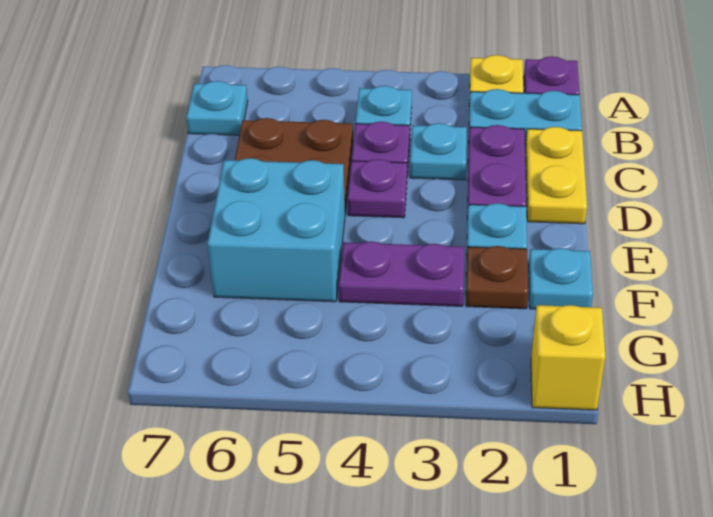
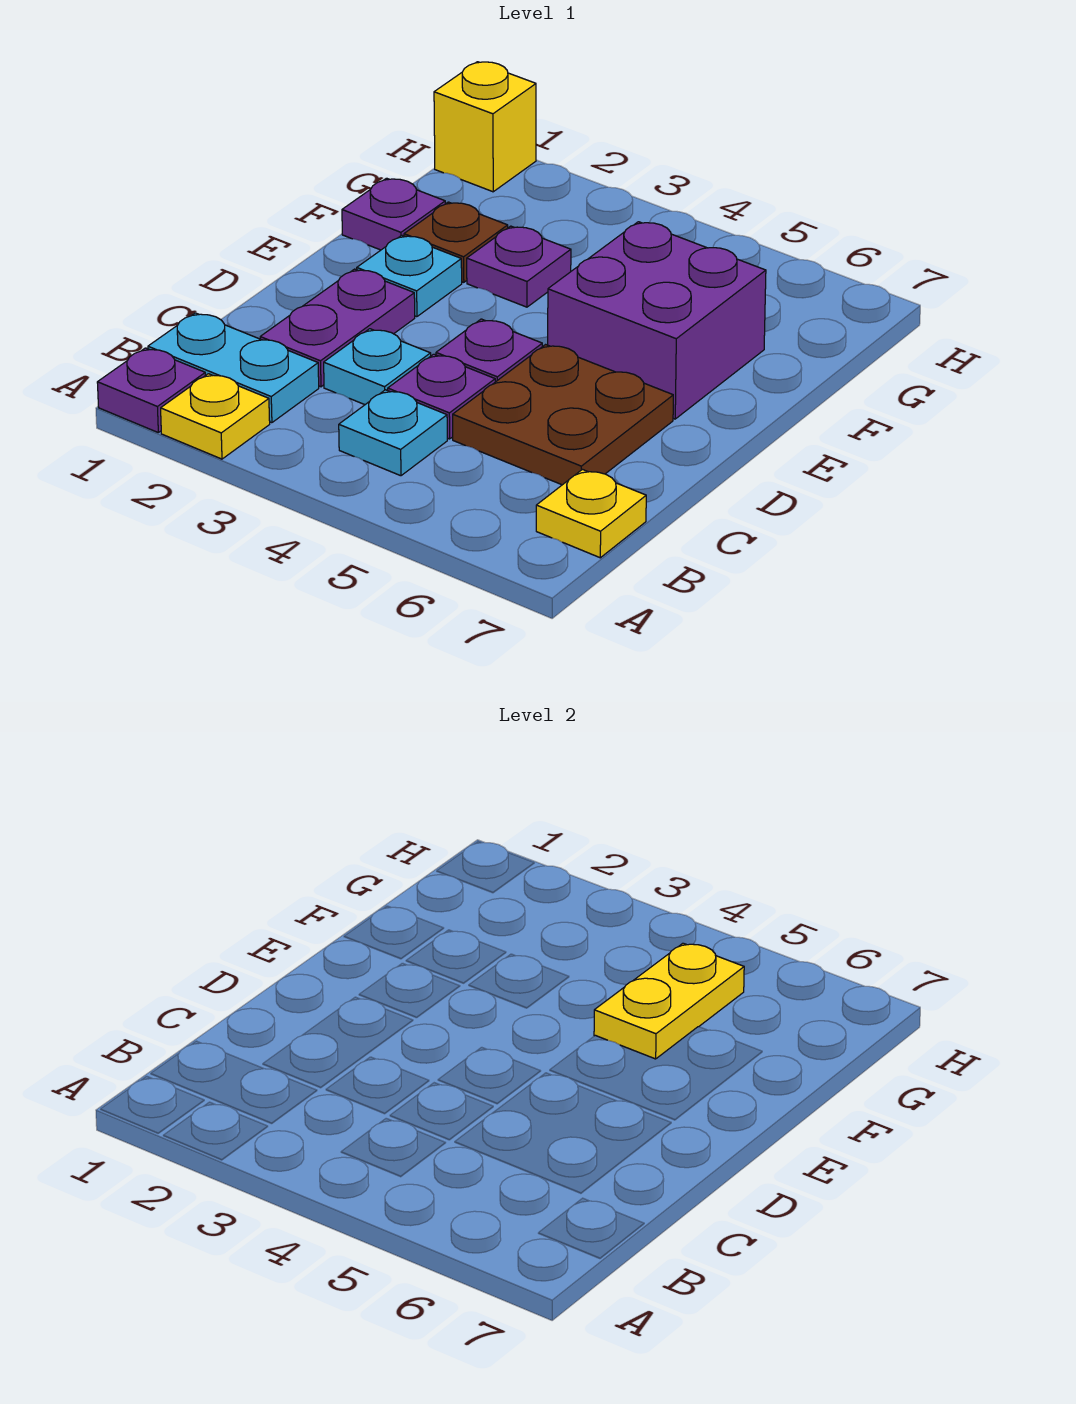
cyan 1x1 plate [186,81,248,135] -> yellow 1x1 plate [536,469,646,558]
yellow 1x2 plate [526,127,587,224] -> yellow 1x2 plate moved to [594,943,744,1059]
cyan 2x2 brick [207,158,345,302] -> purple 2x2 brick [548,222,766,419]
cyan 1x1 plate [529,248,593,309] -> purple 1x1 plate [342,178,445,250]
purple 1x2 plate [339,242,465,306] -> purple 1x1 plate [467,226,571,307]

